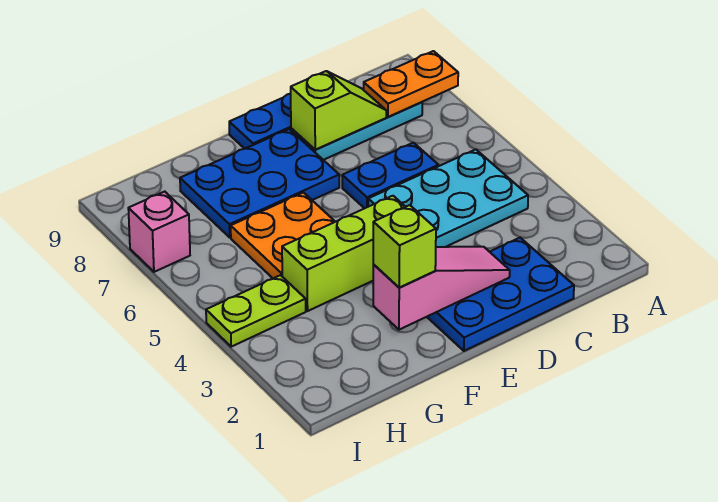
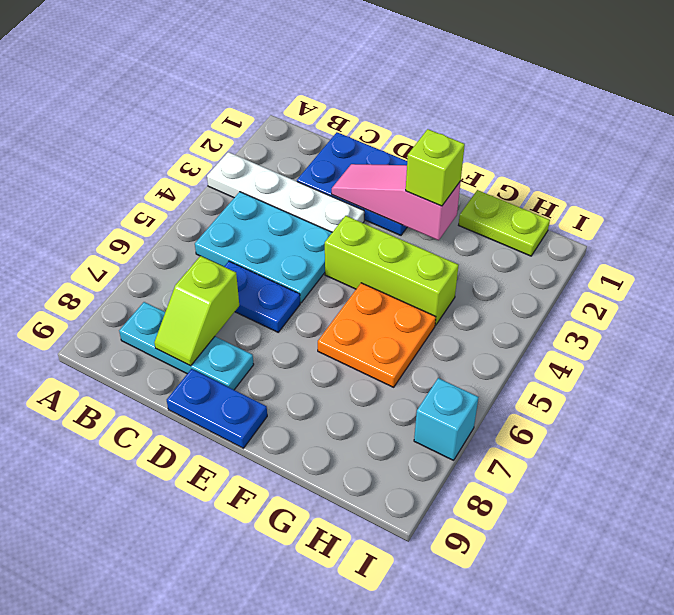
none -> white 1x4 plate [207,152,364,232]
orange 1x2 plate [364,51,458,117] -> none
lime 1x2 slope [291,71,386,150] -> lime 1x2 slope turned to [154,256,239,366]
blue 2x3 plate [180,129,339,237] -> none
lime 1x2 plate [206,275,306,347] -> lime 1x2 plate moved to [459,190,550,256]
pink 1x1 brick [128,192,190,272] -> cyan 1x1 brick [414,378,479,460]

